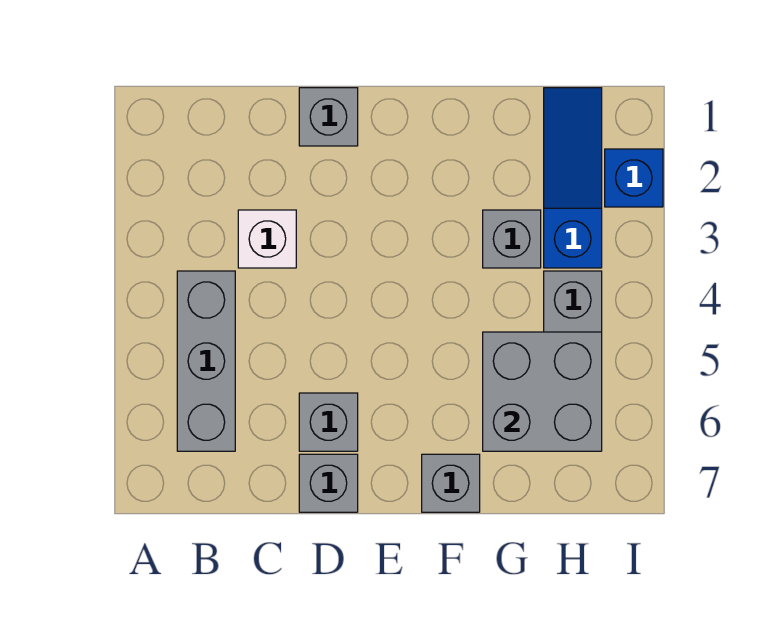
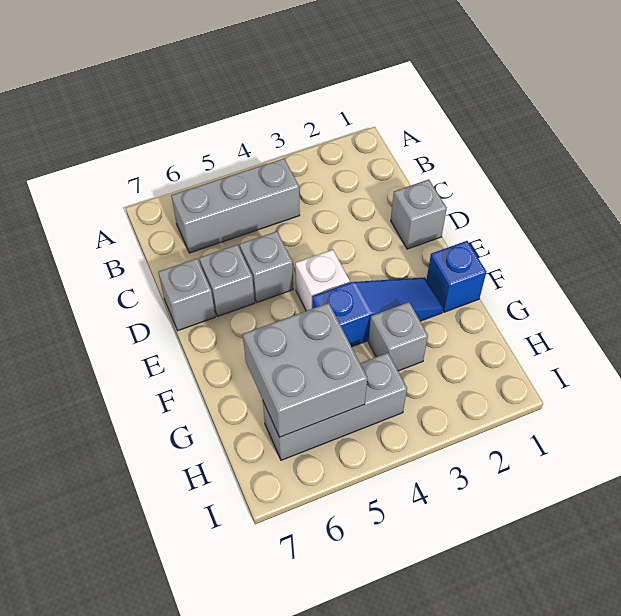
white 1x1 brick [238,210,296,268] -> white 1x1 brick moved to [295,250,350,311]
grey 1x1 brick [422,454,480,512] -> grey 1x1 brick moved to [240,231,293,302]
blue 1x3 slope [544,88,602,268] -> blue 1x3 slope moved to [312,277,443,347]
blue 1x1 brick [605,149,663,207] -> blue 1x1 brick moved to [426,241,486,312]

